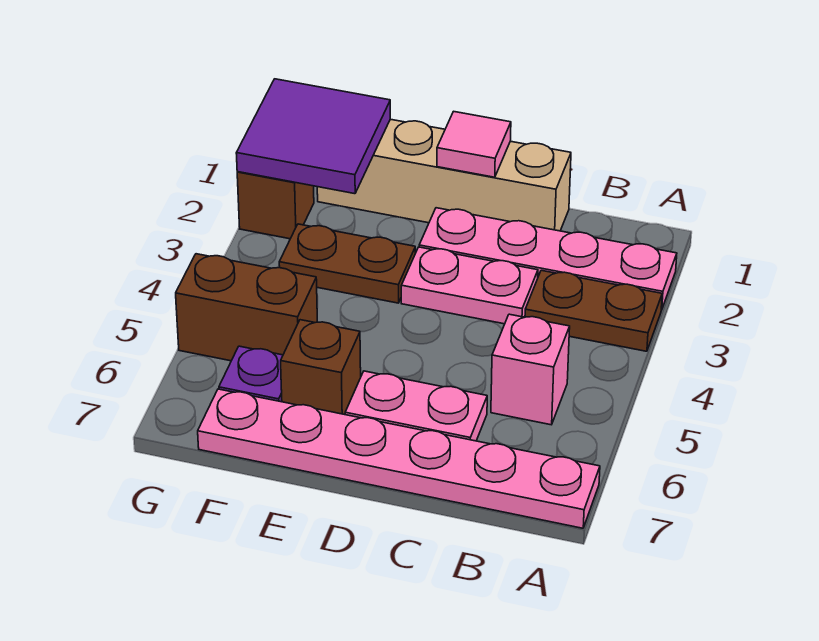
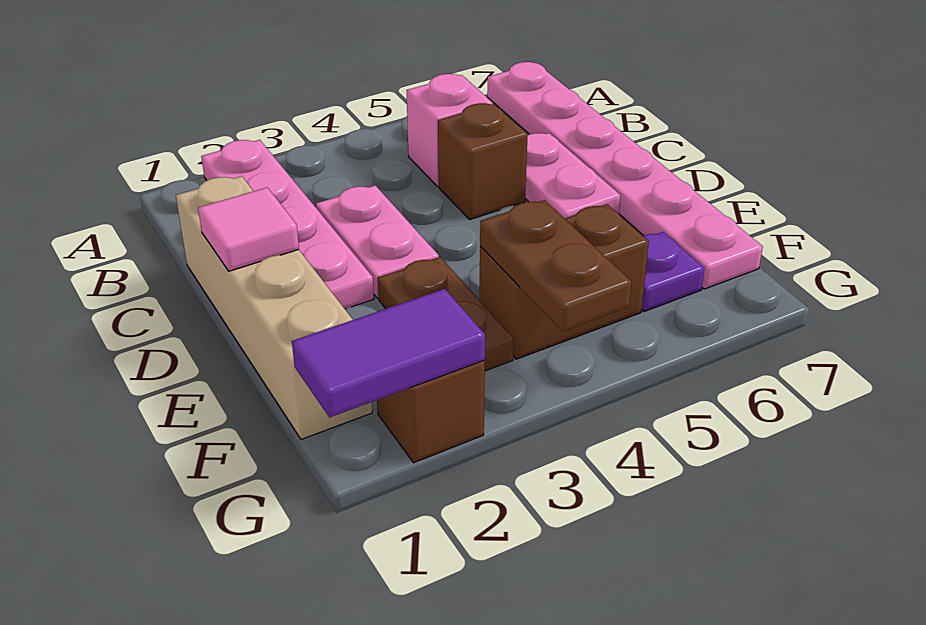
brown 1x2 plate [525,270,662,351] -> brown 1x2 plate moved to [480,200,632,331]
brown 1x1 brick [281,320,361,415] -> brown 1x1 brick moved to [438,103,528,219]
purple 2x2 tile [236,79,390,194] -> purple 1x2 tile [292,289,485,417]
brown 1x2 brick [176,254,317,361] -> brown 1x2 brick turned to [479,204,649,359]

